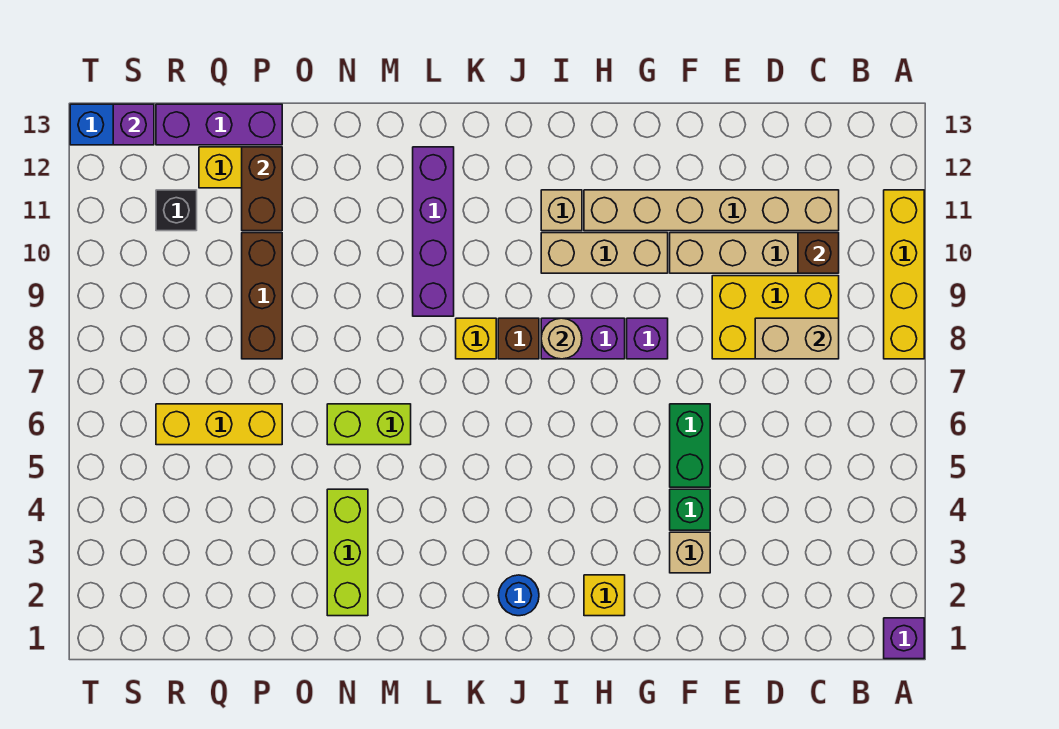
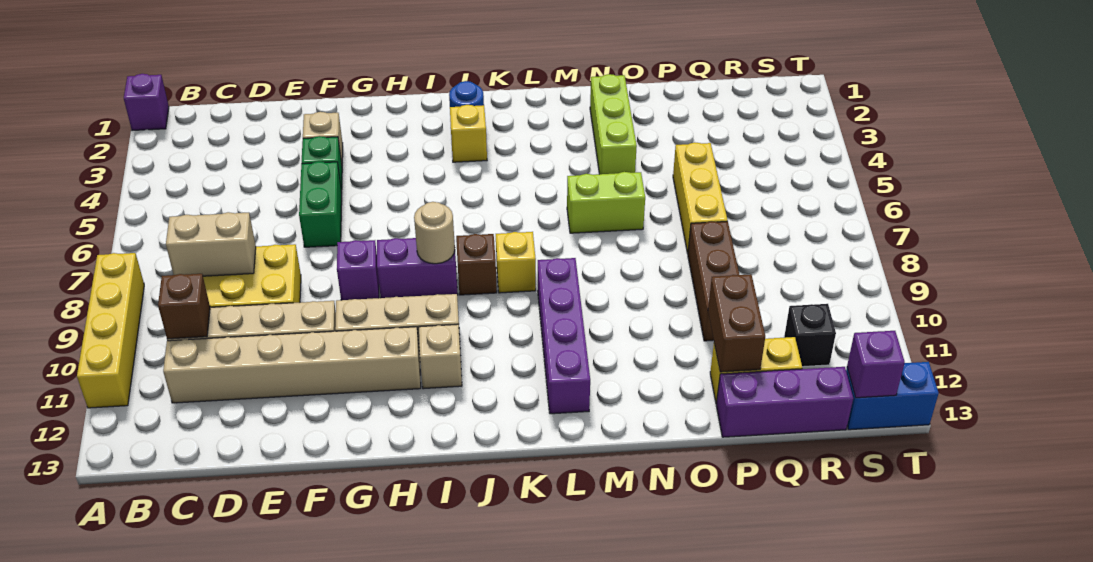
yellow 1x1 brick [584,575,625,616] -> yellow 1x1 brick moved to [450,105,487,162]
yellow 1x3 brick [156,404,282,445] -> yellow 1x3 brick turned to [673,142,728,253]

